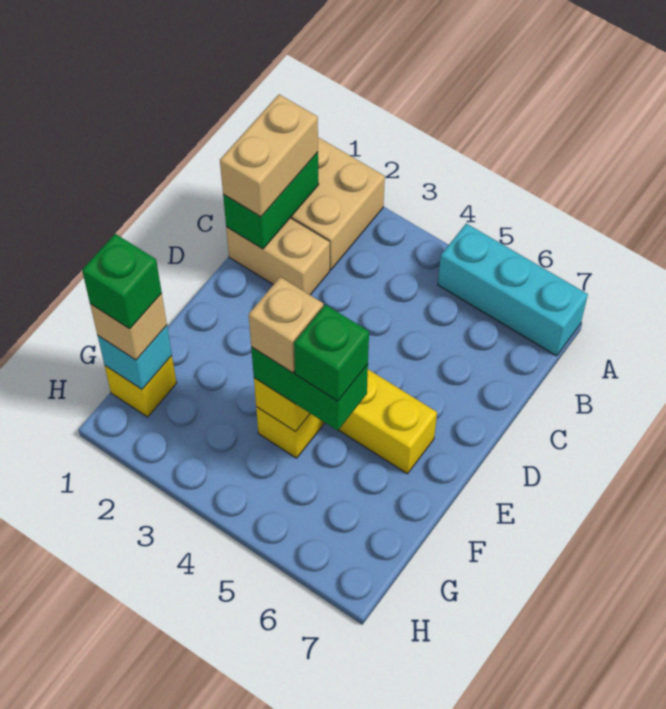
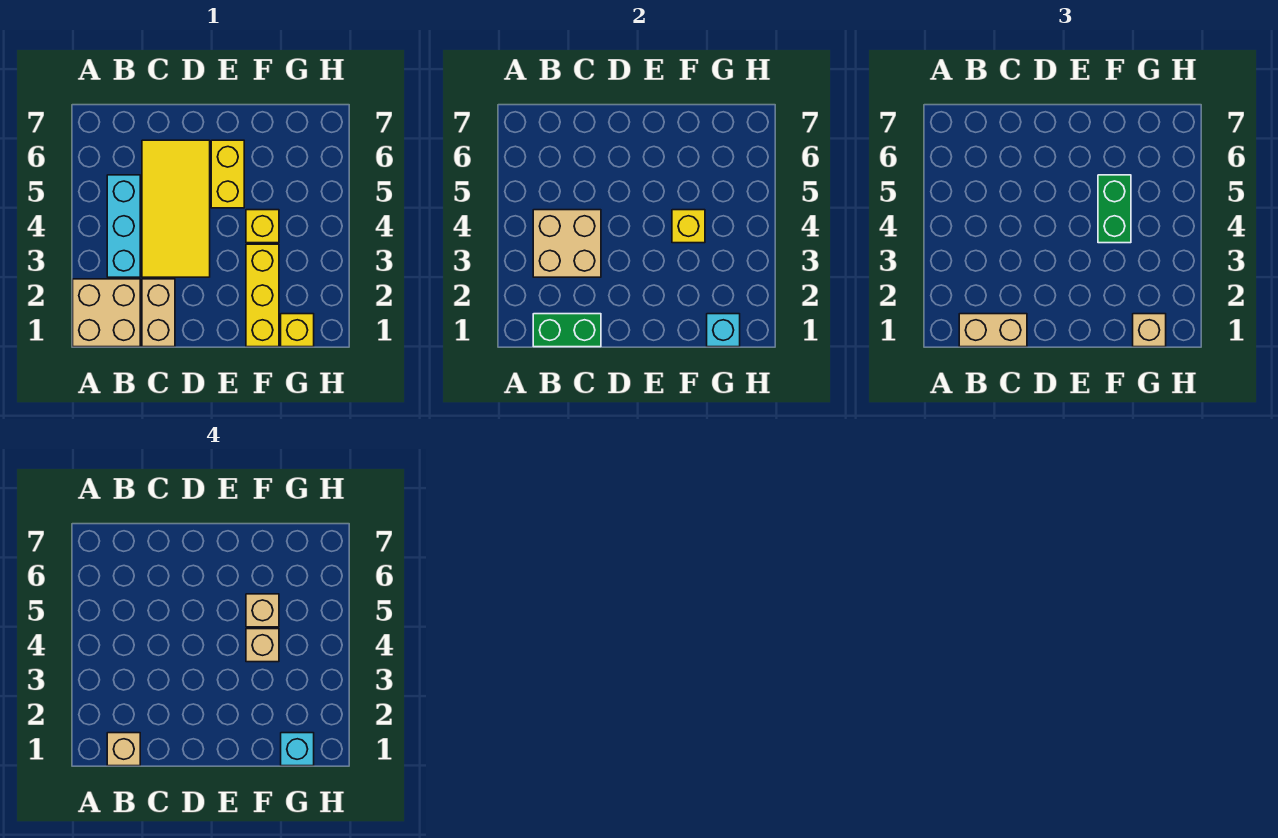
cyan 1x3 brick [438,223,588,356] -> cyan 1x3 brick moved to [107,175,140,277]
none -> tan 1x1 brick [107,733,140,766]
none -> tan 2x2 brick [533,210,601,277]
none -> yellow 2x4 tile [142,140,210,277]
none -> yellow 1x3 brick [246,244,279,347]
green 1x1 brick [294,305,369,401] -> tan 1x1 brick [246,594,279,627]
green 1x1 brick [82,234,162,329] -> cyan 1x1 brick [281,733,314,766]

